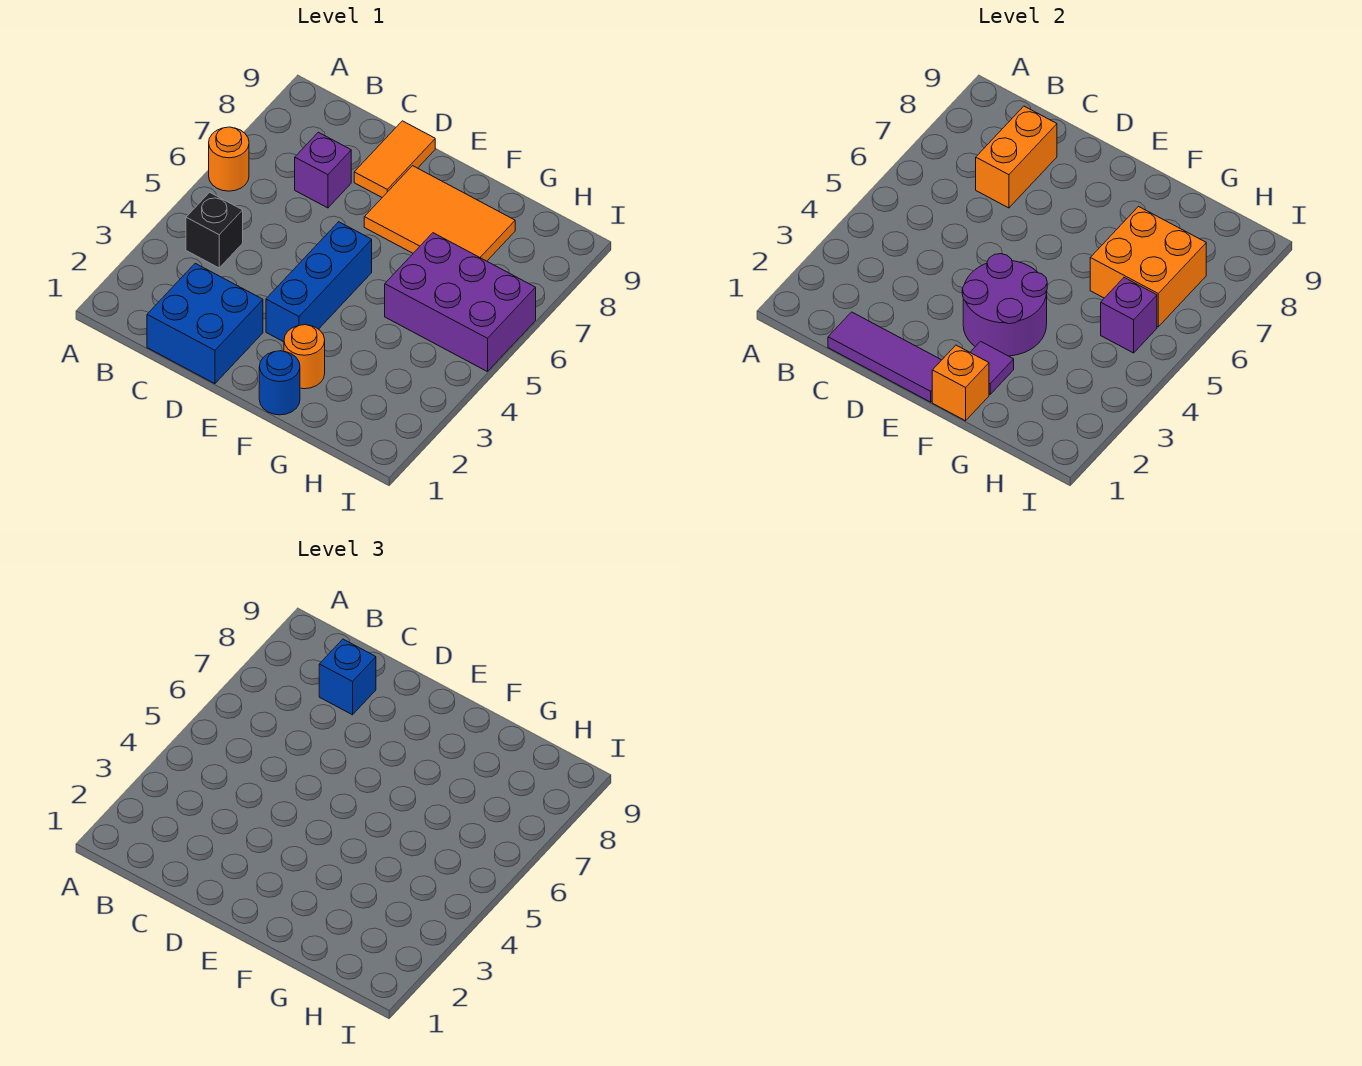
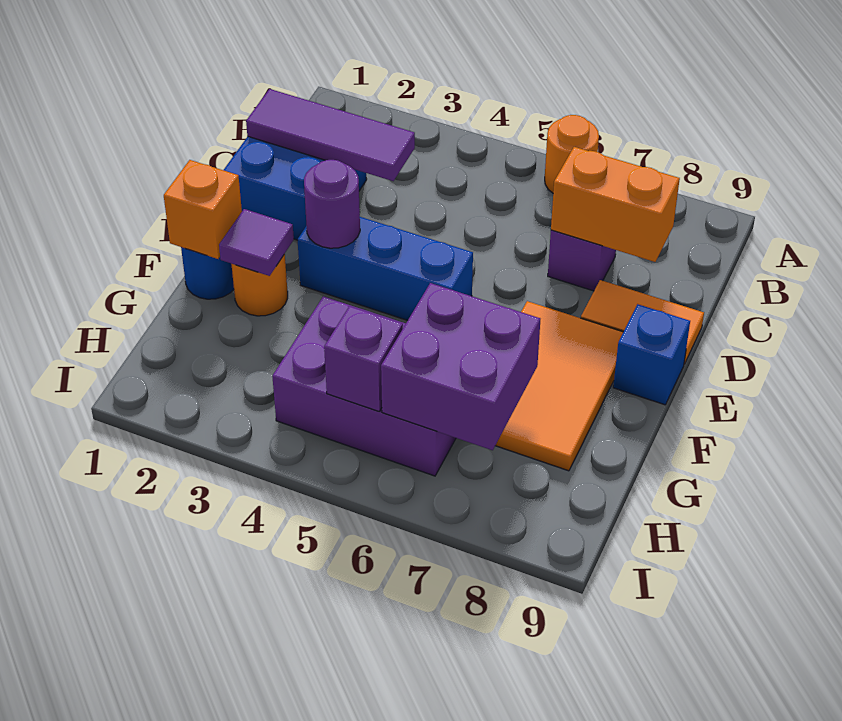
black 1x1 brick [186,192,243,268] -> none
purple 1x3 tile [828,312,941,402] -> purple 1x3 tile turned to [246,89,415,181]
blue 1x1 brick [319,639,376,715] -> blue 1x1 brick moved to [613,304,690,405]
purple 2x2 round brick [962,254,1047,356] -> purple 1x1 round brick [304,160,360,248]
purple 2x3 brick [385,233,536,372] -> purple 2x3 brick turned to [272,296,456,476]
orange 2x2 brick [1090,207,1206,327] -> purple 2x2 brick [381,283,540,450]

